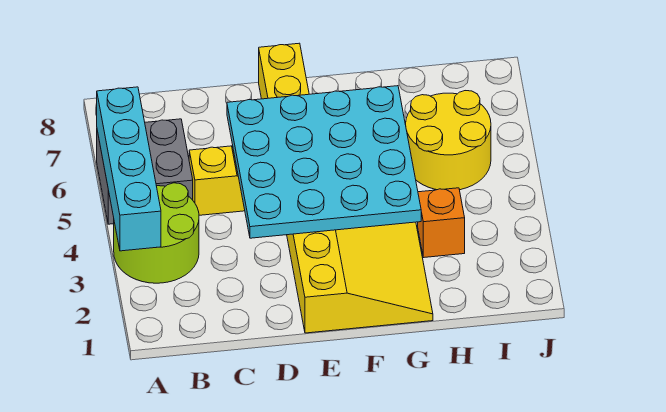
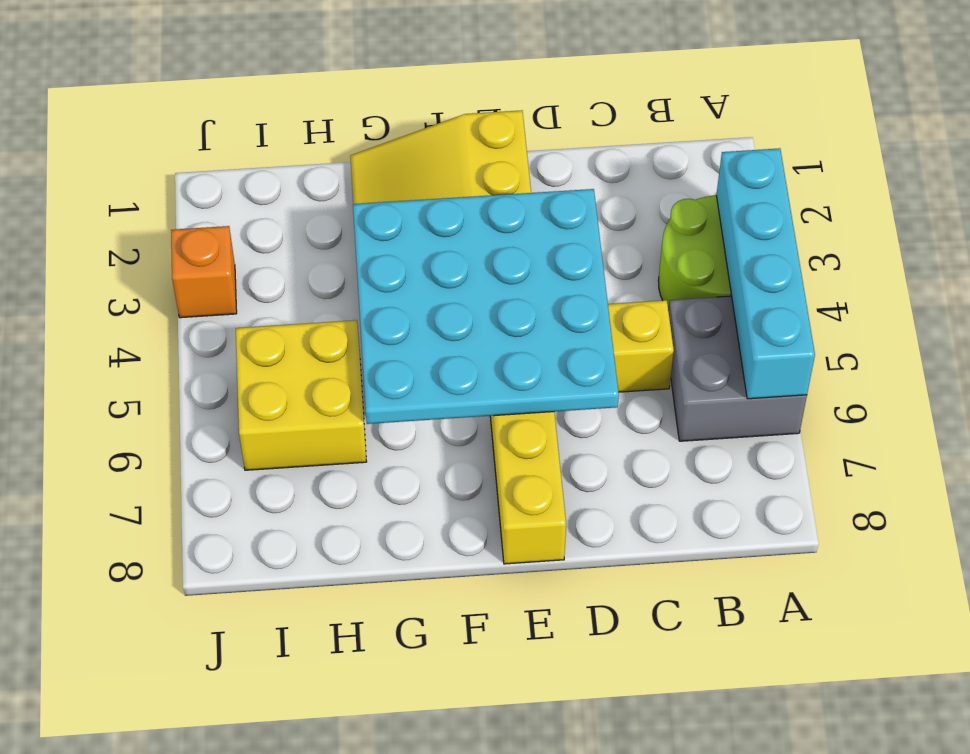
orange 1x1 brick [418,188,465,257] -> orange 1x1 brick moved to [171,226,237,318]
yellow 2x2 round brick [406,91,491,190] -> yellow 2x2 brick [236,320,366,470]

